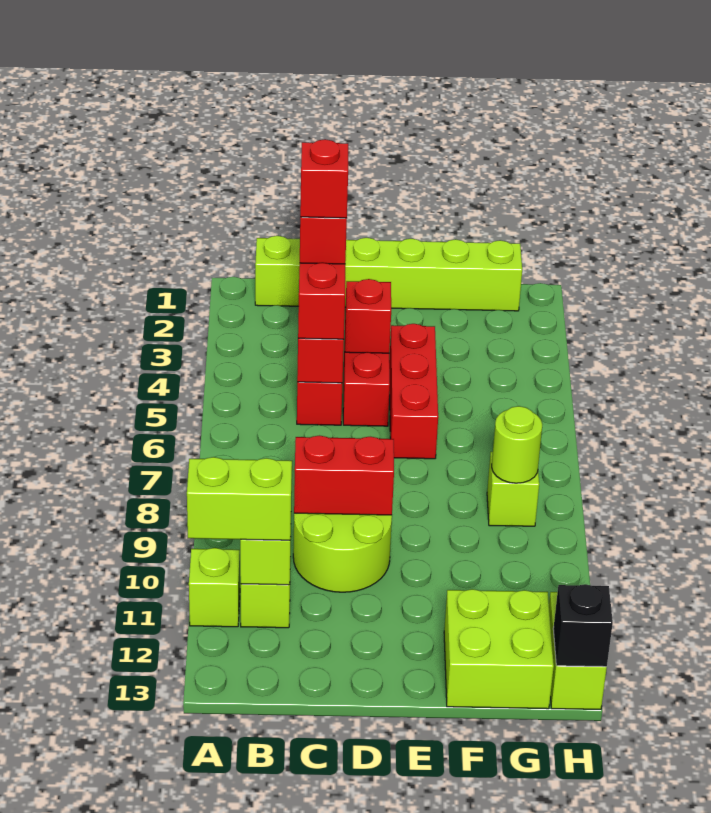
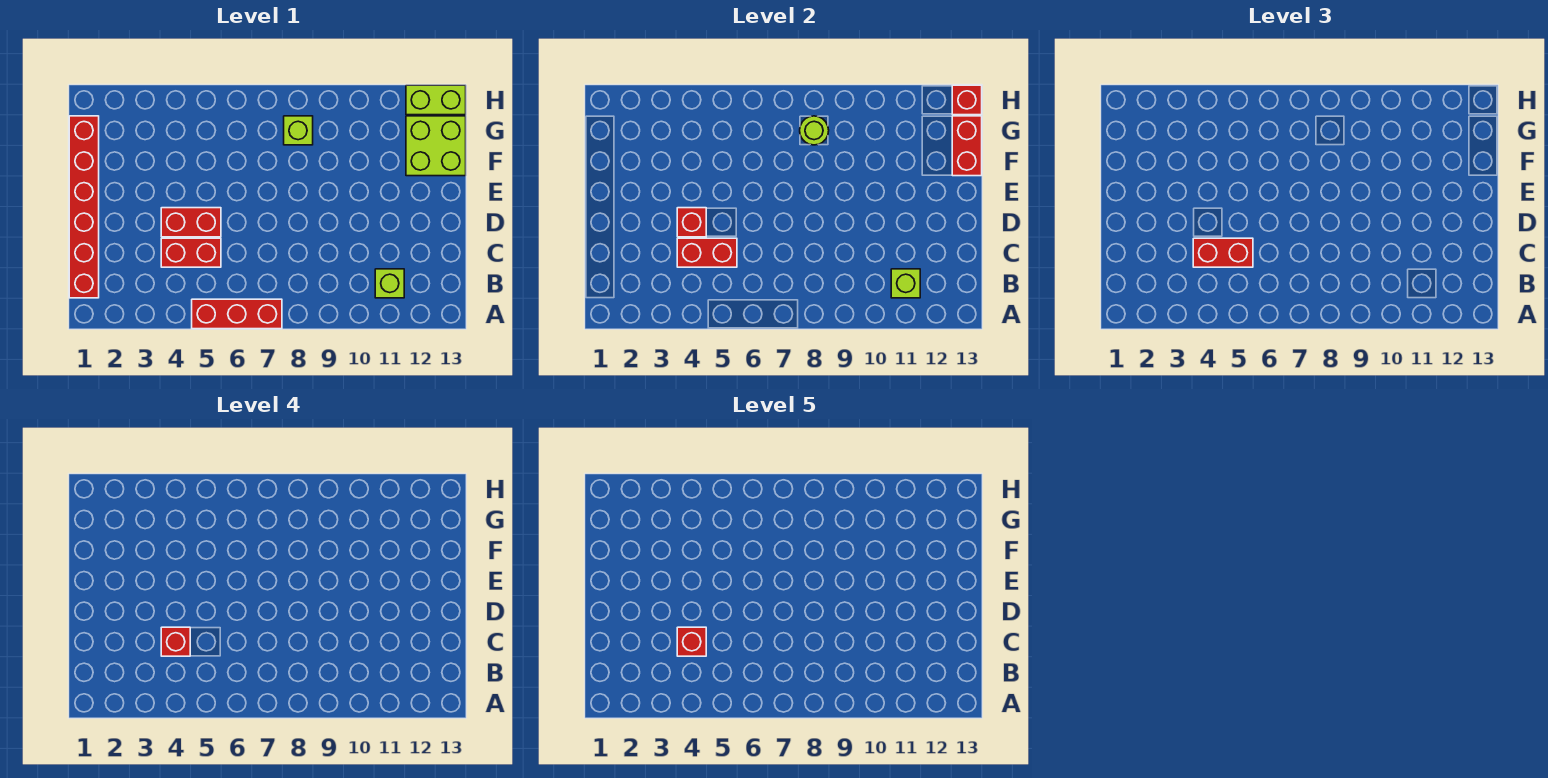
lime 1x1 brick [189,548,240,627] -> none
lime 1x2 brick [187,457,292,540] -> none
lime 1x6 brick [255,236,522,311] -> red 1x6 brick [69,116,99,298]
lime 2x2 round brick [293,513,392,592] -> none
red 1x2 brick [294,436,394,515] -> red 1x2 brick moved to [952,116,982,176]
red 1x3 brick [389,324,438,459] -> red 1x3 brick moved to [192,299,282,329]
black 1x1 brick [553,584,613,667] -> red 1x1 brick [952,85,982,115]

